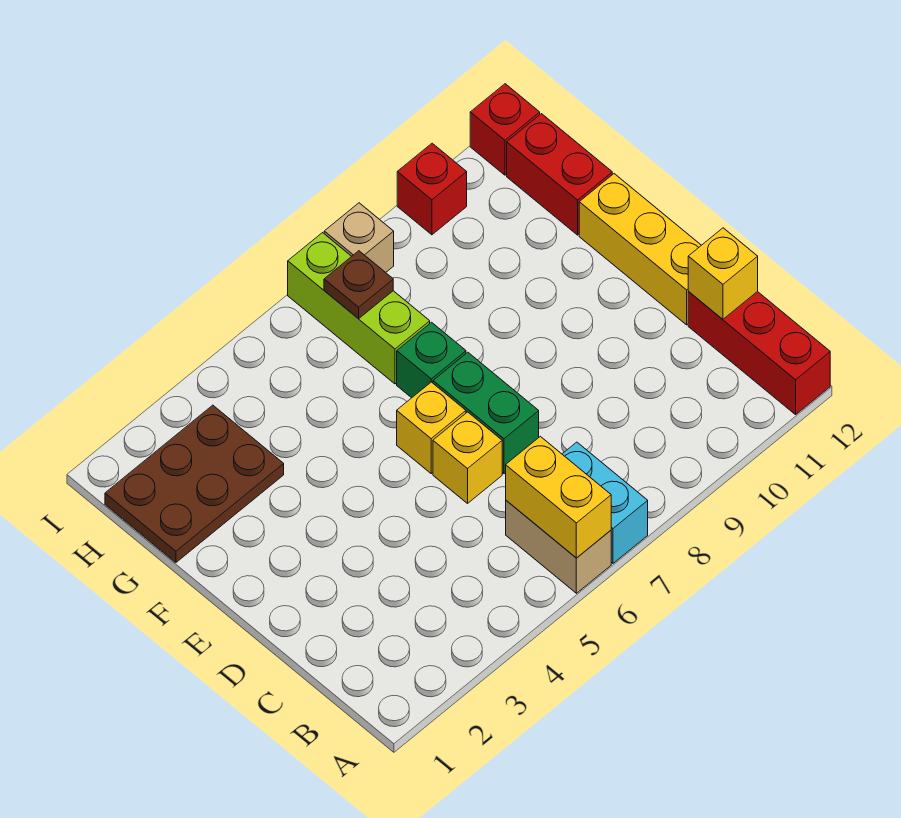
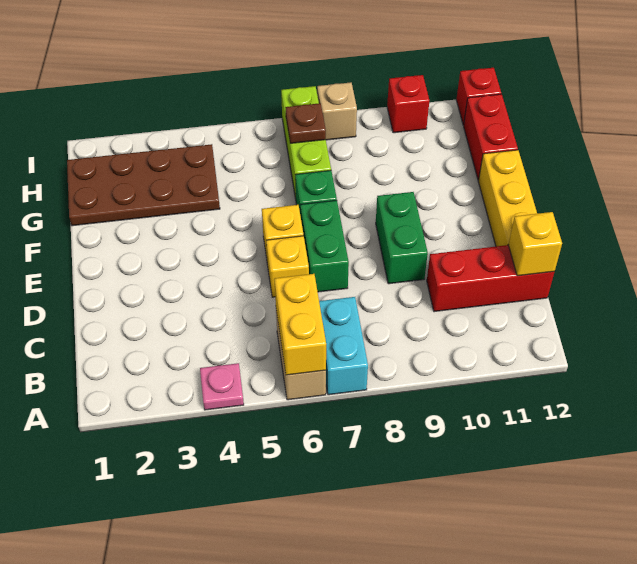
none -> pink 1x1 plate [200,363,244,410]
red 1x3 brick [688,291,830,415] -> red 1x3 brick turned to [427,245,554,312]
none -> green 1x2 brick [376,192,428,284]
brown 2x3 plate [105,405,284,562] -> brown 2x4 plate [67,144,220,226]

